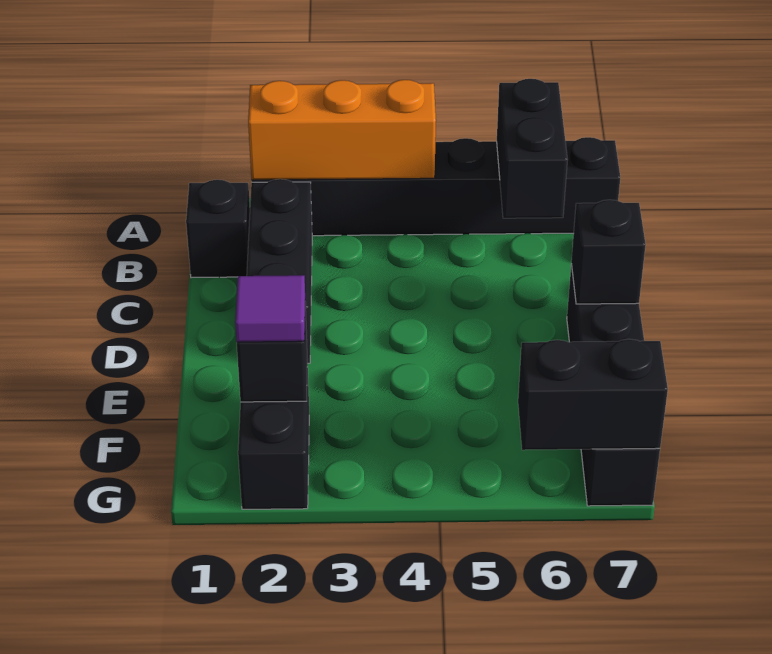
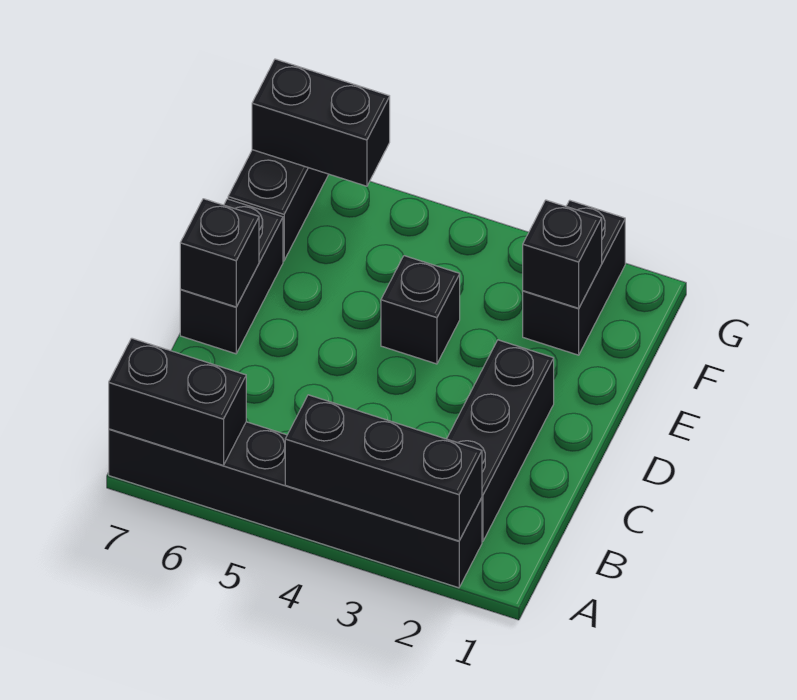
orange 1x3 brick [248,80,436,180] -> black 1x3 brick [285,395,482,541]
black 1x2 brick [497,79,568,218] -> black 1x2 brick turned to [109,338,246,465]
black 1x1 brick [186,180,250,278] -> black 1x1 brick moved to [381,256,460,364]
purple 1x1 tile [235,275,305,342] -> none

